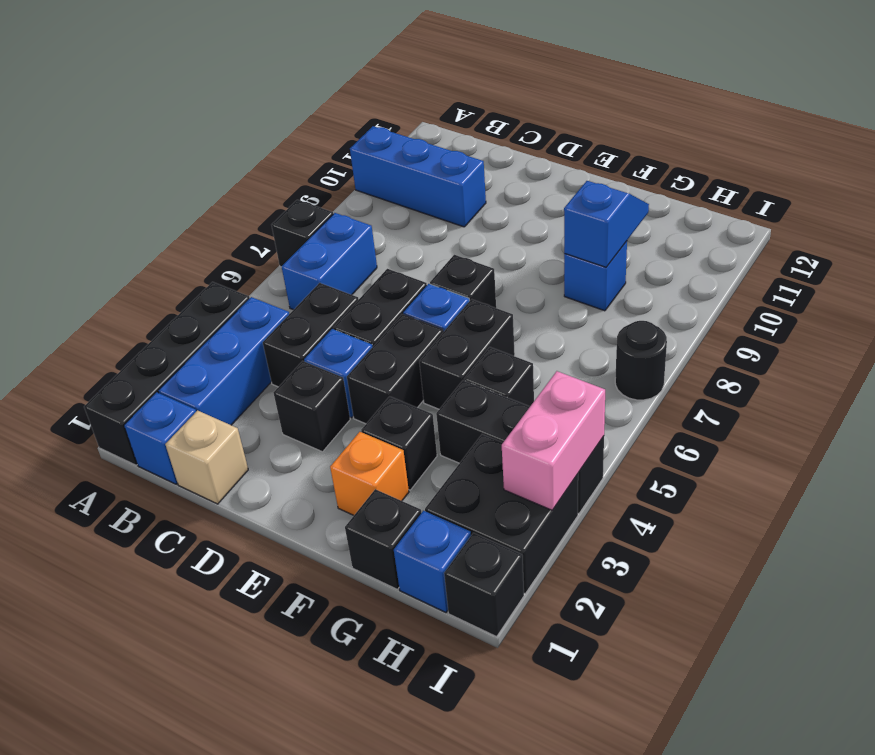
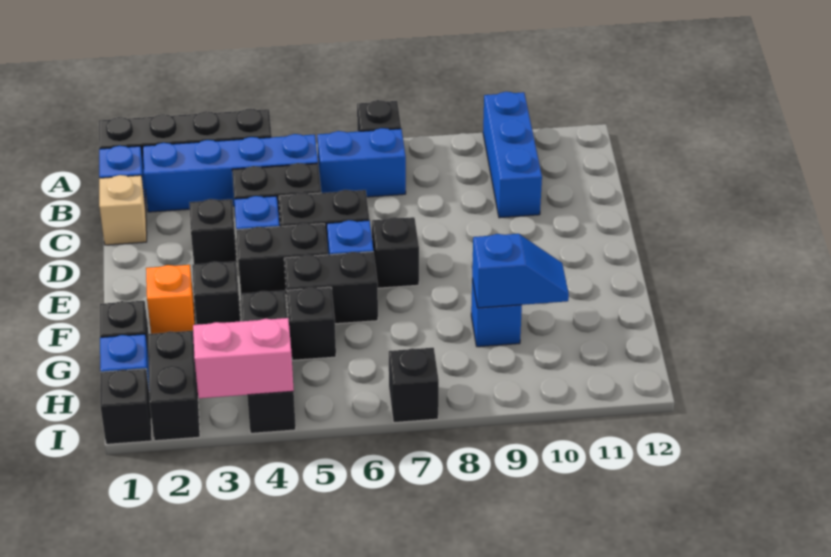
blue 1x3 brick [158,297,289,425] -> blue 1x4 brick [143,134,318,212]
black 2x2 brick [425,434,578,593] -> black 1x2 brick [148,331,200,441]
black 1x1 round brick [615,321,667,400] -> black 1x1 brick [389,348,439,423]

